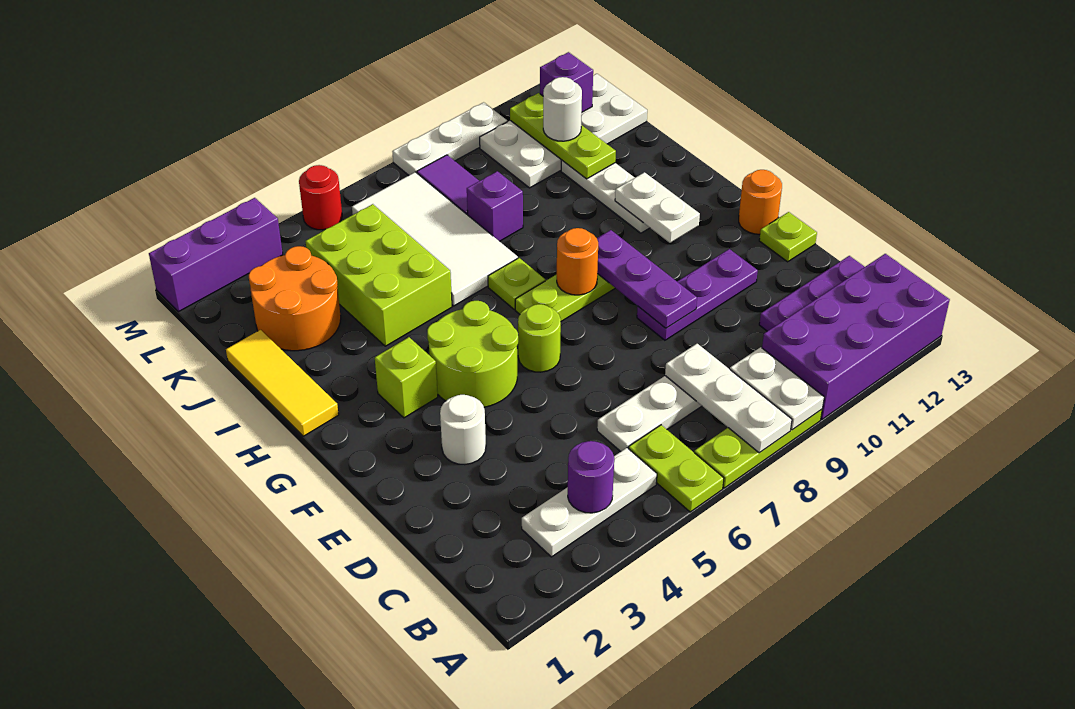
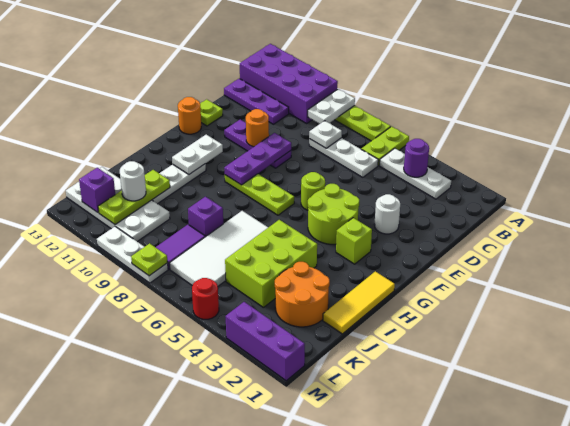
white 1x3 plate [665,344,792,453] -> white 1x1 plate [309,121,342,148]
orange 1x1 round brick [557,228,598,295] -> orange 1x1 round brick moved to [246,109,269,147]
lime 1x1 plate [488,258,545,309] -> lime 1x1 plate moved to [131,243,168,276]

